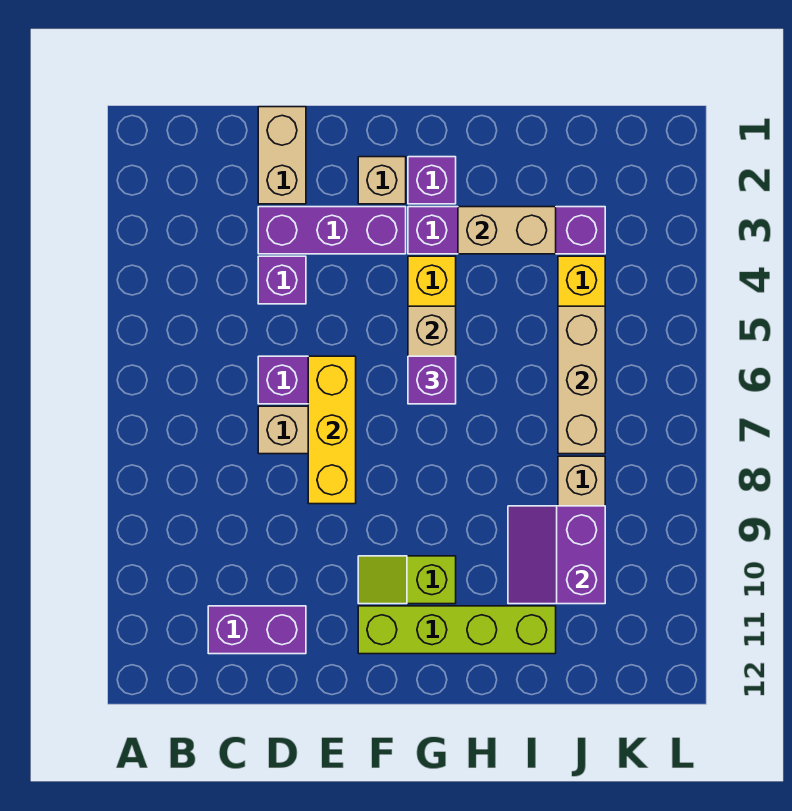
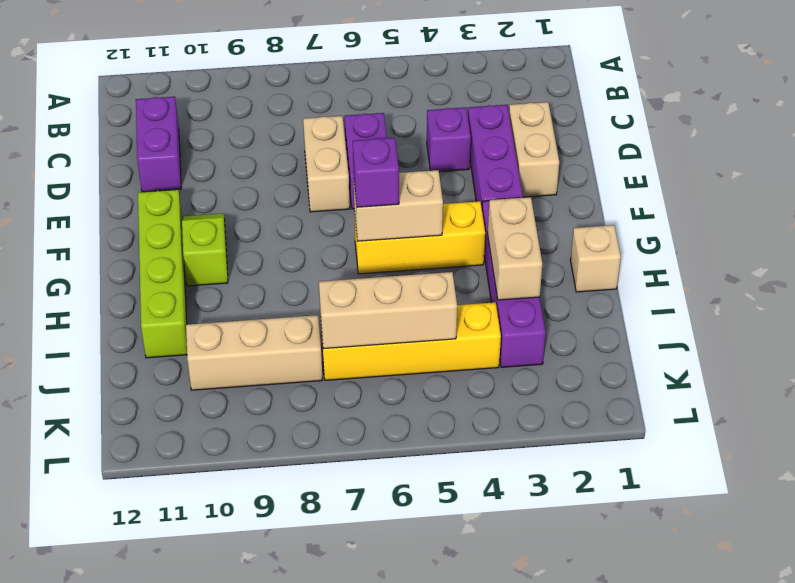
tan 1x2 brick [258,107,306,204] -> tan 1x2 brick turned to [509,102,559,197]
yellow 1x3 brick [308,356,356,504] -> none
tan 1x1 brick [358,157,406,204] -> tan 1x1 brick moved to [570,225,621,292]
purple 1x1 brick [408,157,456,204] -> none
purple 2x2 slope [508,506,605,604] -> none

